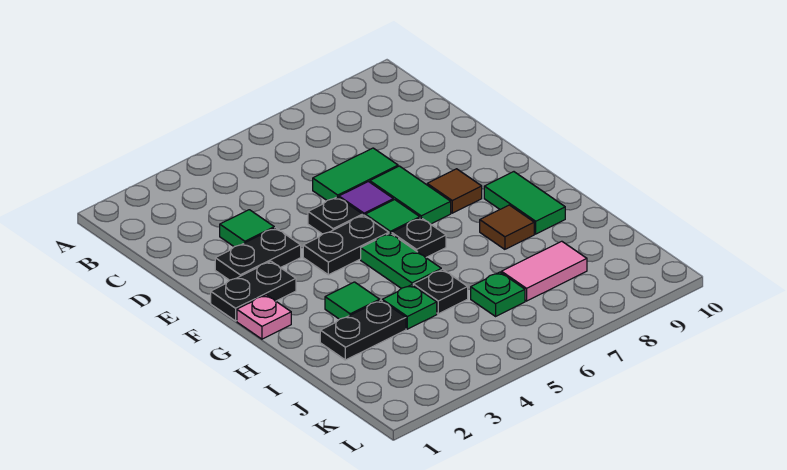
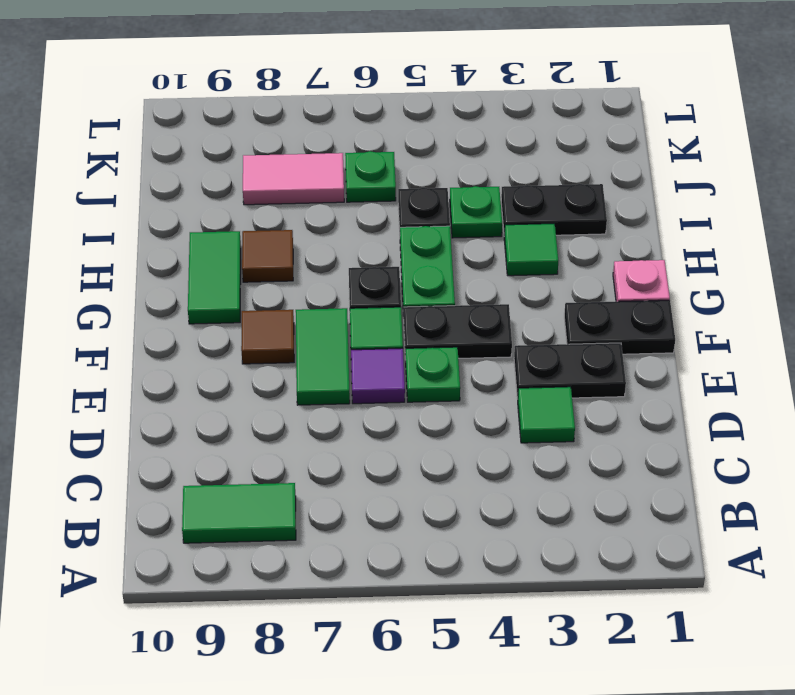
green 1x2 tile [313,148,398,200] -> green 1x2 tile moved to [182,483,296,543]
black 1x1 plate [308,197,363,234] -> green 1x1 plate [405,347,460,402]

